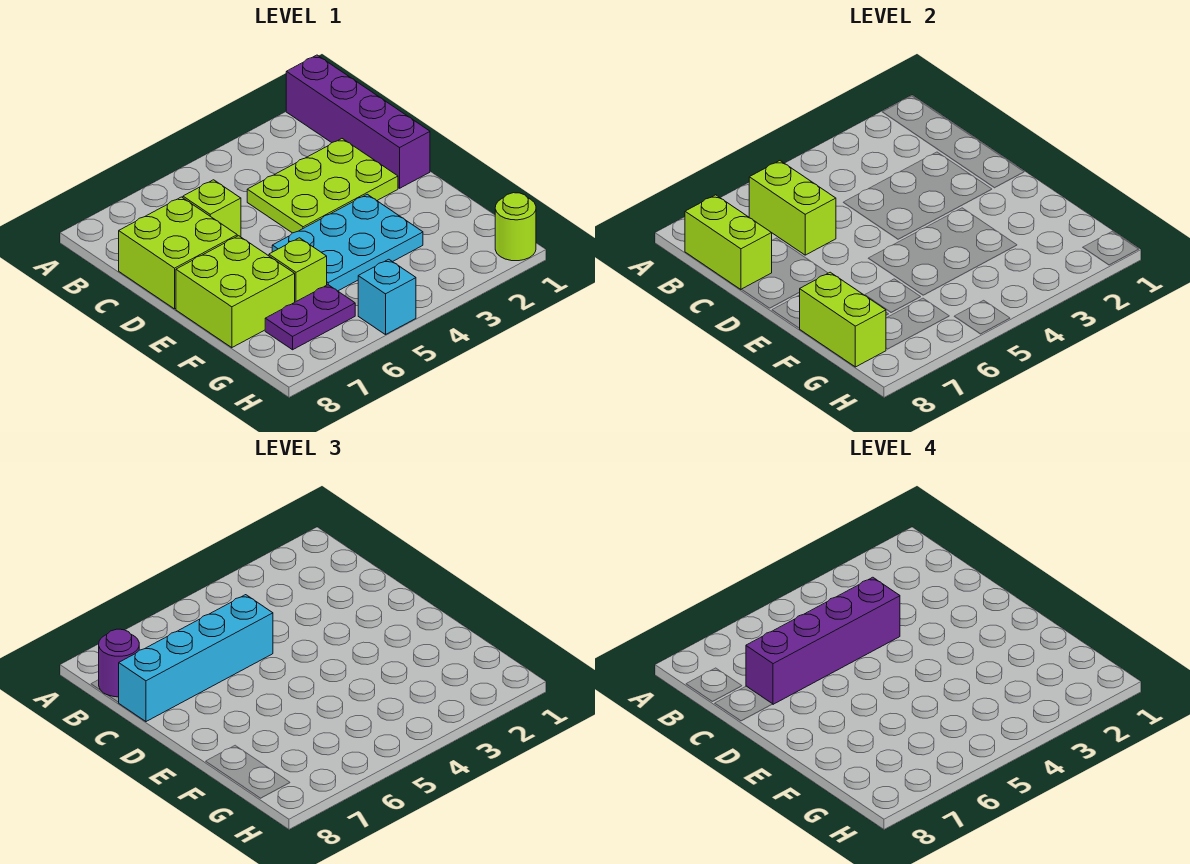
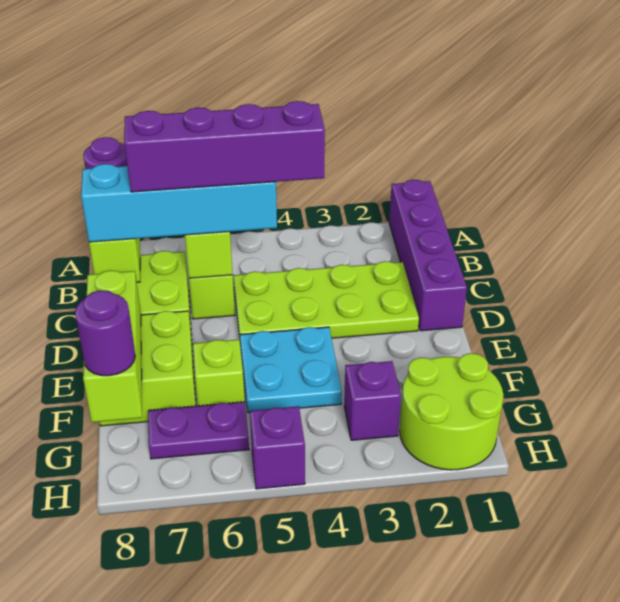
lime 2x3 plate [247,139,398,233] -> lime 2x4 plate [234,261,419,338]
cyan 2x3 plate [272,194,423,291] -> cyan 2x2 plate [240,327,342,413]
lime 1x2 brick [799,272,886,367] -> lime 1x3 brick [83,270,142,422]
none -> purple 1x1 brick [344,361,401,440]
none -> purple 1x1 round brick [75,290,135,376]
lime 1x1 round brick [495,193,536,261] -> lime 2x2 round brick [400,353,503,470]
cyan 1x1 brick [358,259,416,335] -> purple 1x1 brick [250,406,305,489]

